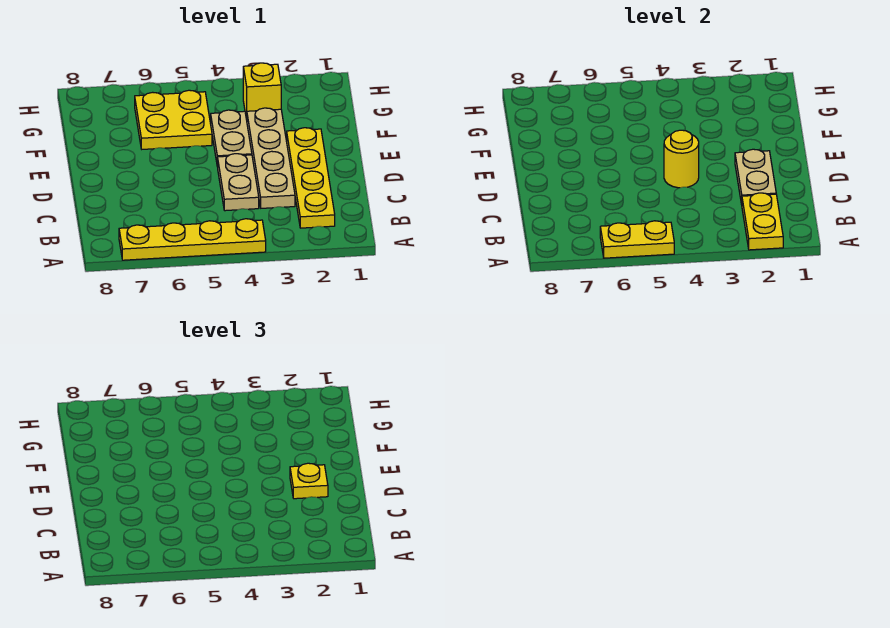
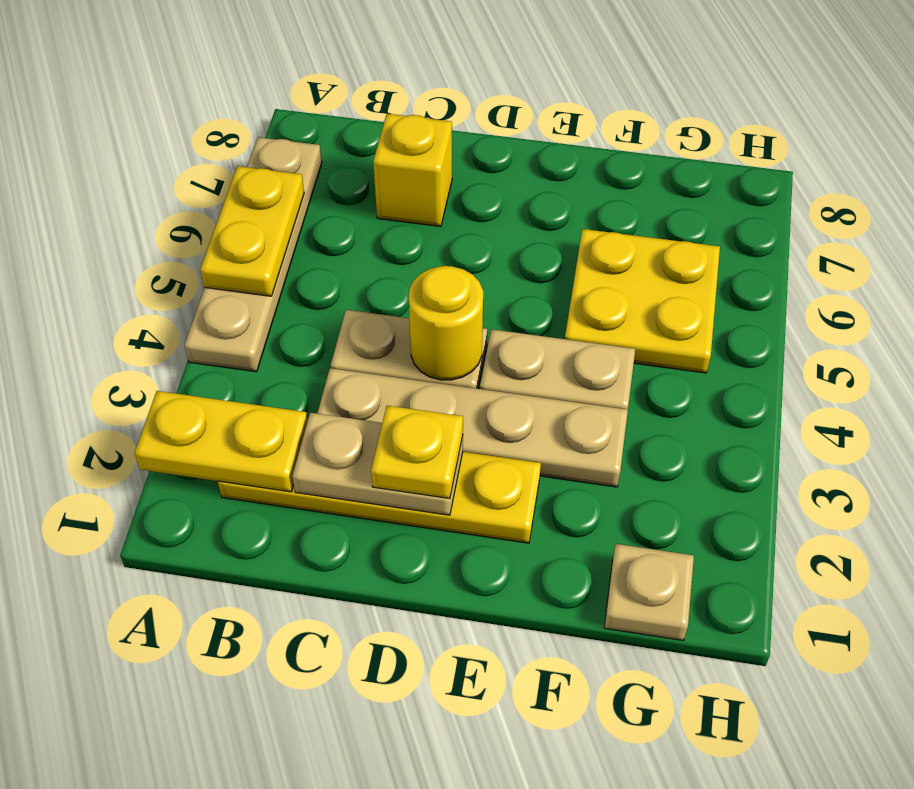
yellow 1x4 plate [119,219,266,260] -> tan 1x4 plate [184,137,322,372]
none -> tan 1x1 plate [604,544,694,640]
yellow 1x1 brick [243,63,281,120] -> yellow 1x1 brick moved to [373,114,452,227]

